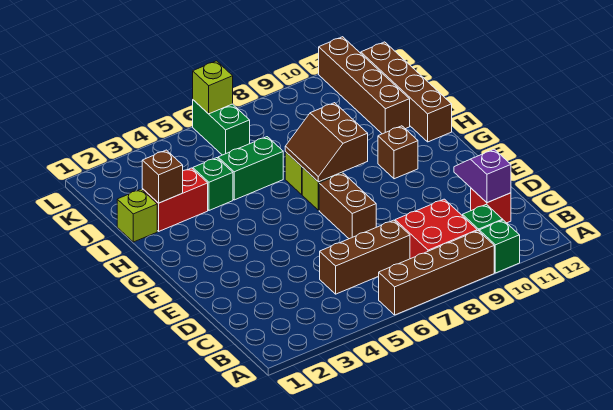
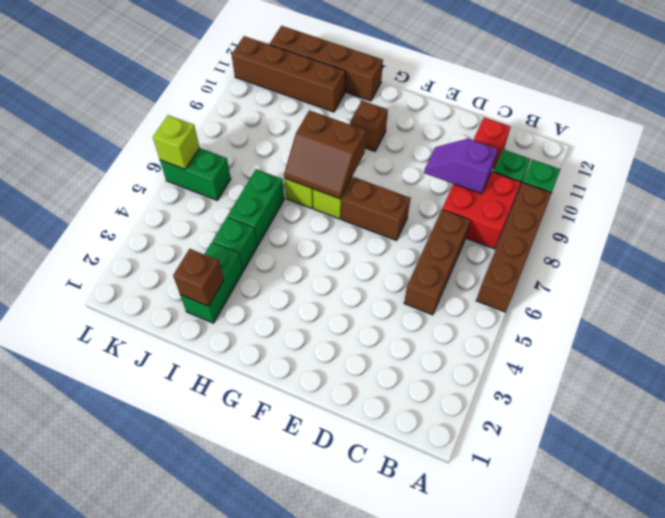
purple 1x2 slope [454,149,511,203] -> purple 1x2 slope moved to [424,139,498,194]
lime 1x1 brick [117,189,157,242] -> none
red 1x2 brick [142,168,208,231] -> green 1x2 brick [180,242,243,323]

